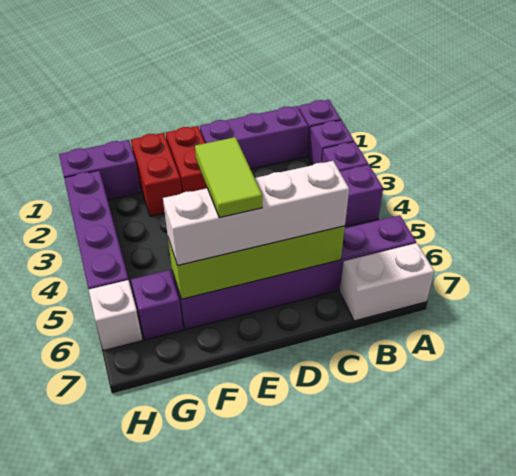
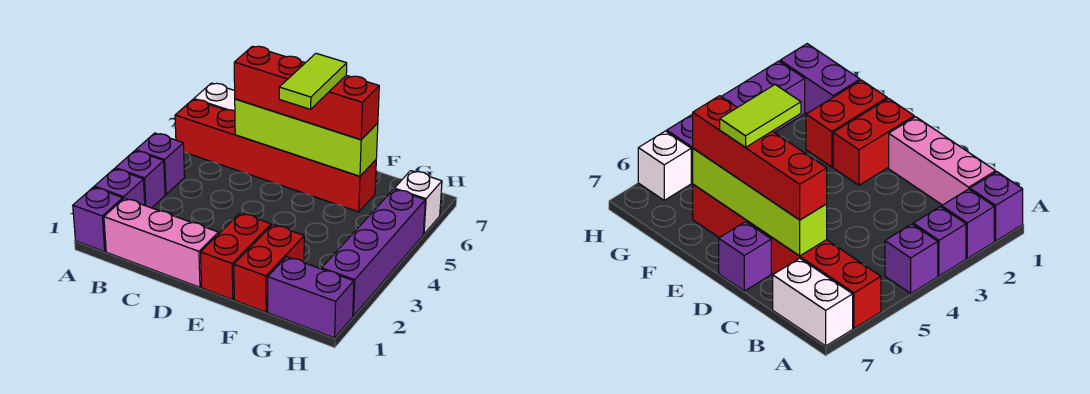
purple 1x6 brick [172,215,416,330] -> red 1x6 brick [175,99,376,212]
purple 1x3 brick [200,106,308,169] -> pink 1x3 brick [104,198,219,287]
white 1x4 brick [163,161,349,266] -> red 1x4 brick [234,46,379,140]
purple 1x1 brick [131,270,183,340] -> purple 1x1 brick moved to [719,222,771,291]

